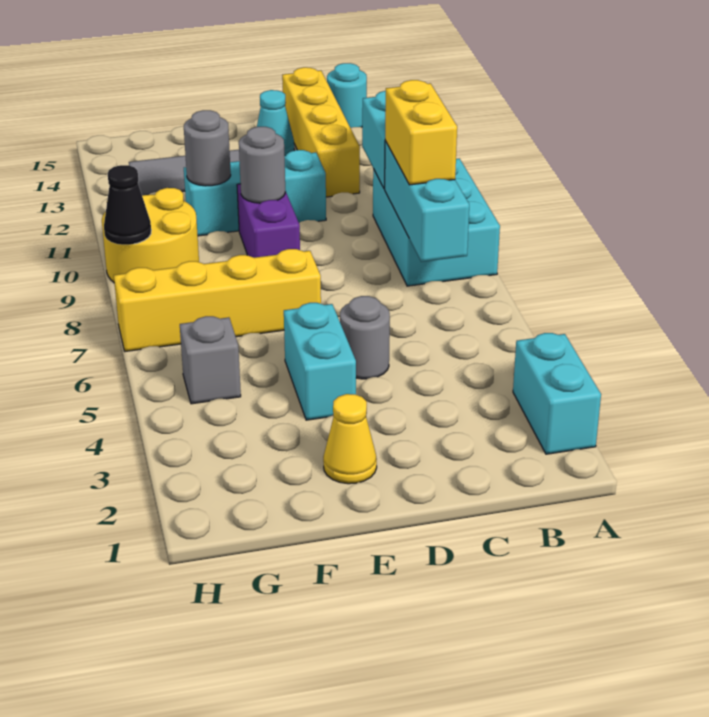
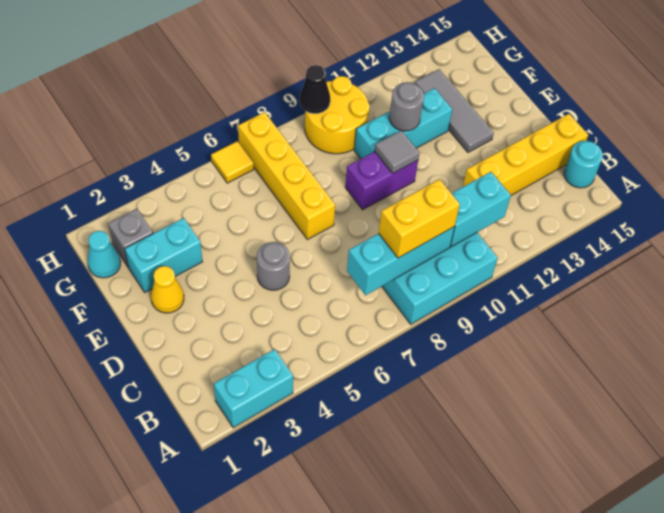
cyan 1x3 brick [184,150,326,236] -> cyan 1x3 brick turned to [354,88,452,159]
cyan 1x1 cone [257,90,294,156] -> cyan 1x1 cone moved to [88,231,121,278]
cyan 1x2 brick [284,303,356,420] -> cyan 1x2 brick moved to [125,218,203,292]
grey 1x1 round brick [239,127,285,203] -> grey 1x1 tile [375,130,419,173]
grey 1x1 brick [180,316,241,404] -> grey 1x1 brick moved to [108,209,153,267]
none -> yellow 1x1 tile [211,141,254,183]

